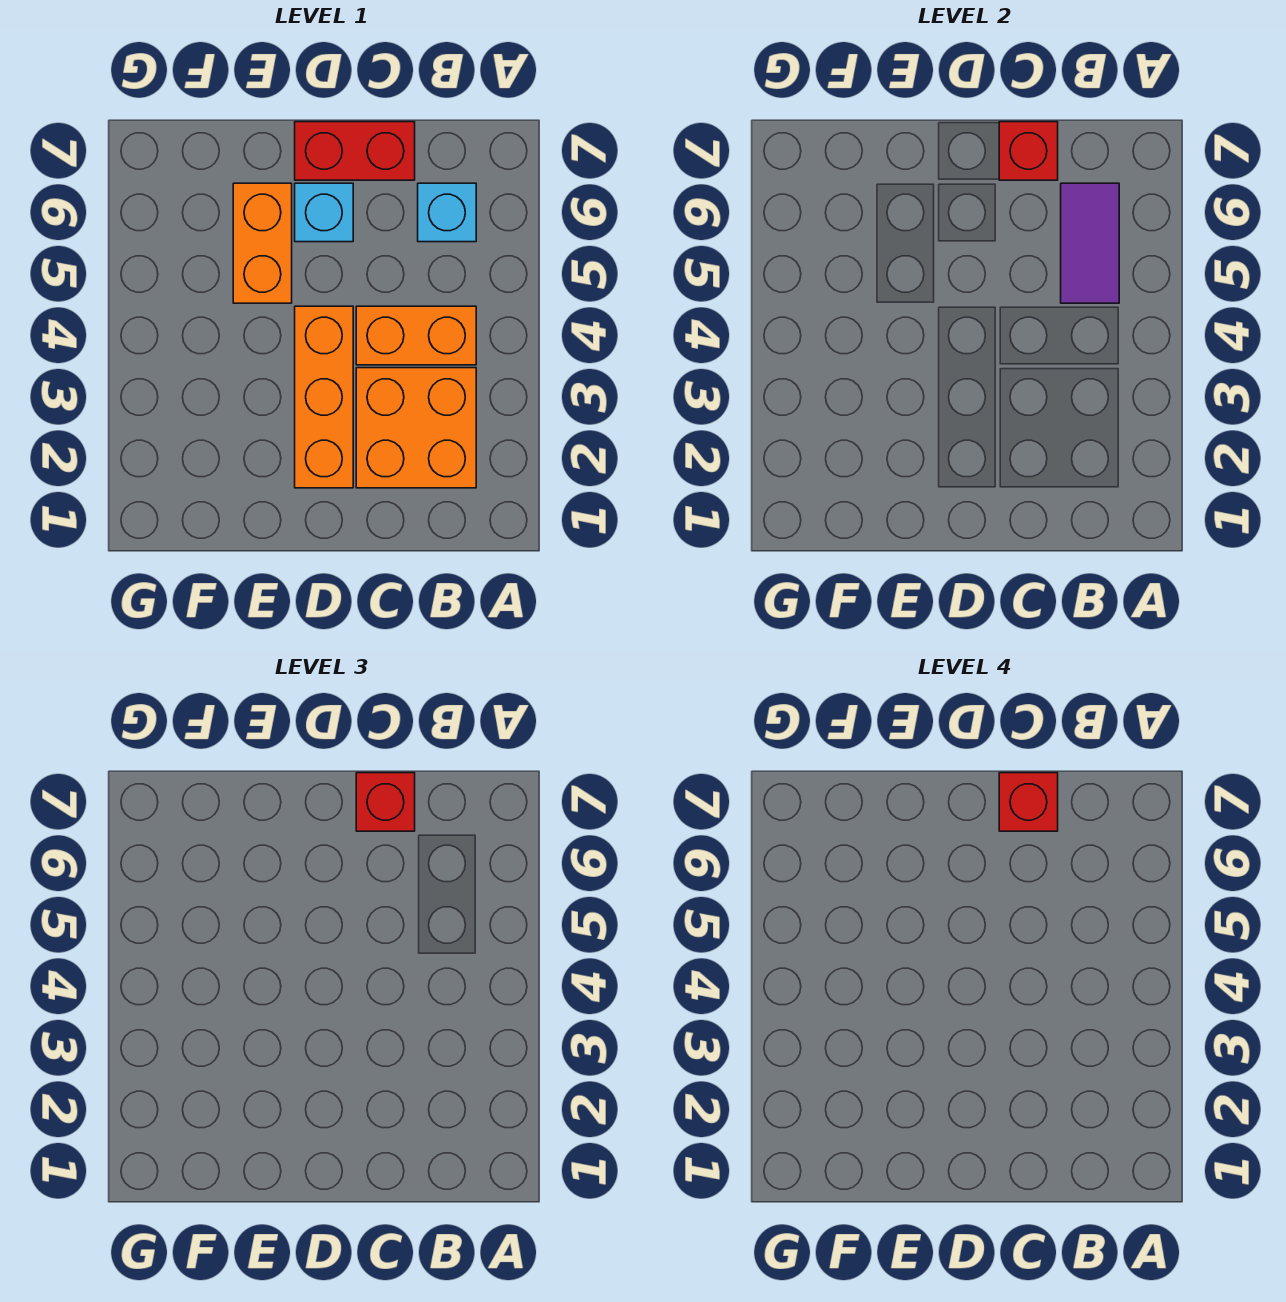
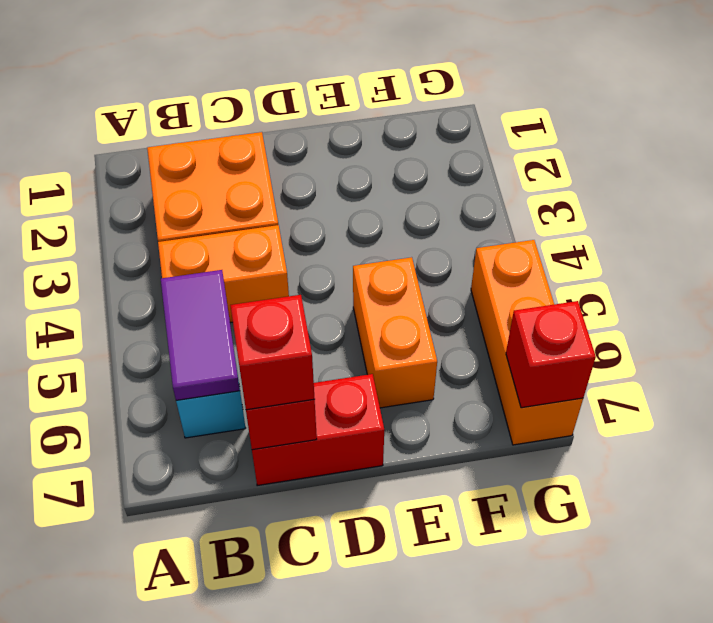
red 1x1 brick [999,773,1058,831] -> red 1x1 brick moved to [506,301,596,408]
orange 1x3 brick [295,306,353,488] -> orange 1x3 brick moved to [471,240,583,445]
cyan 1x1 brick [295,183,353,242] -> none

